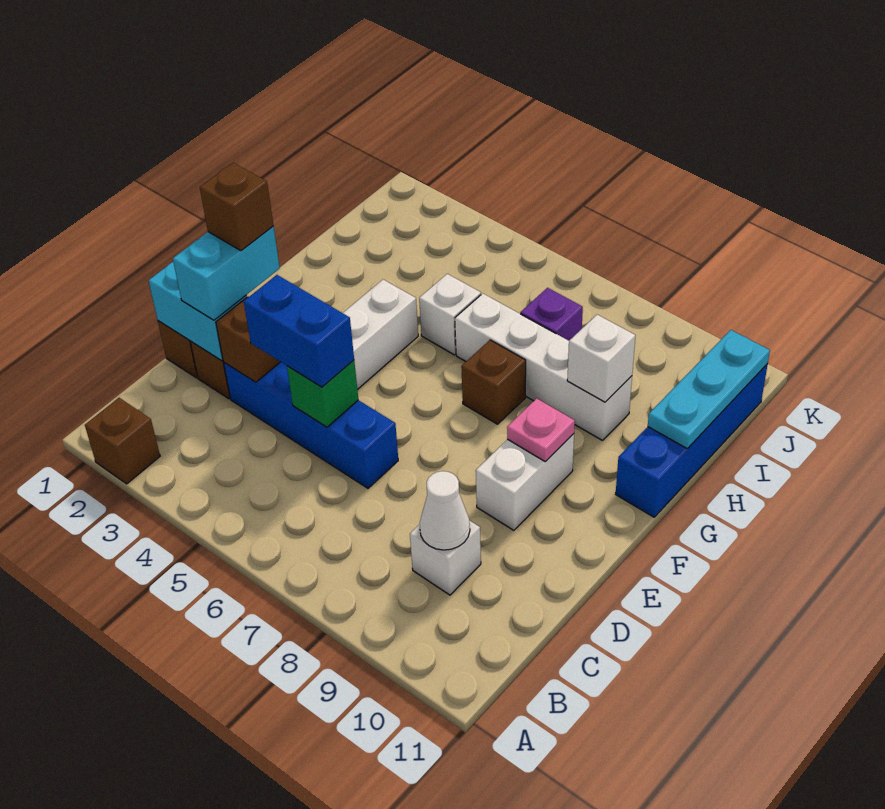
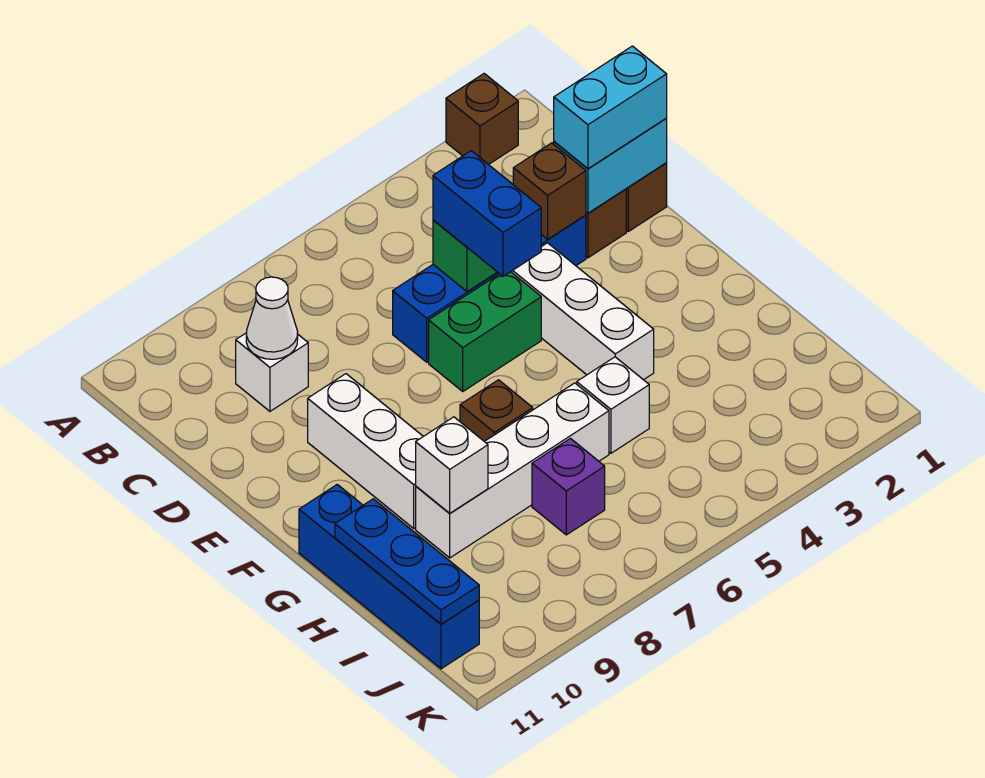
cyan 1x2 brick [173,227,280,320] -> cyan 1x2 brick turned to [554,46,667,169]
blue 1x2 brick [244,275,354,387] -> blue 1x2 brick turned to [433,151,541,276]
brown 1x1 brick [200,163,273,251] -> none
none -> green 1x2 brick [429,272,541,391]
white 1x2 brick [476,434,574,530] -> white 1x3 brick [308,374,423,528]
pink 1x1 plate [507,398,575,462] -> none
cyan 1x3 plate [648,330,770,449] -> blue 1x3 plate [335,499,479,624]

